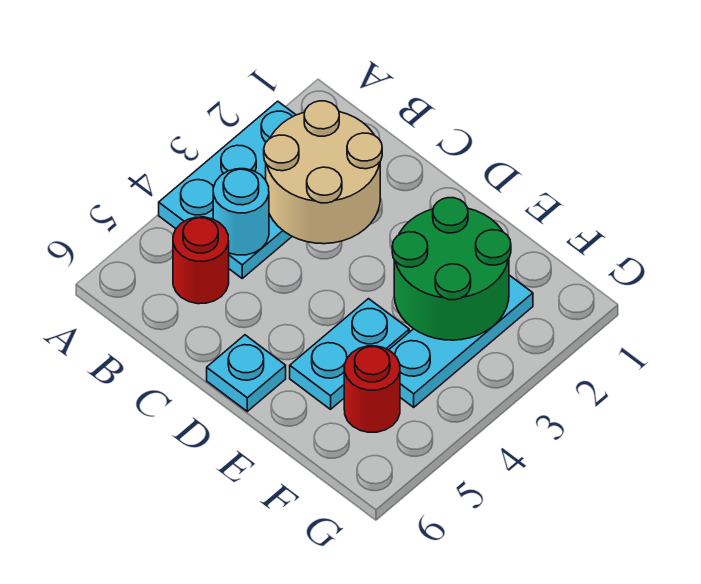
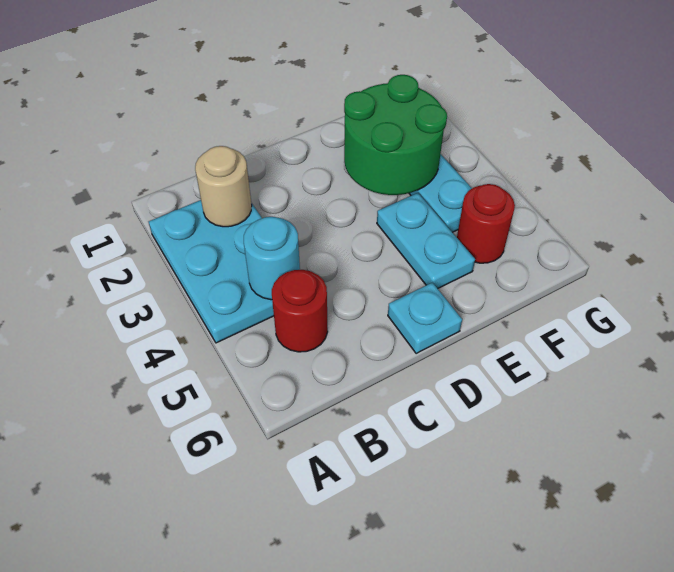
tan 2x2 round brick [264,101,382,244] -> tan 1x1 round brick [195,146,252,227]

